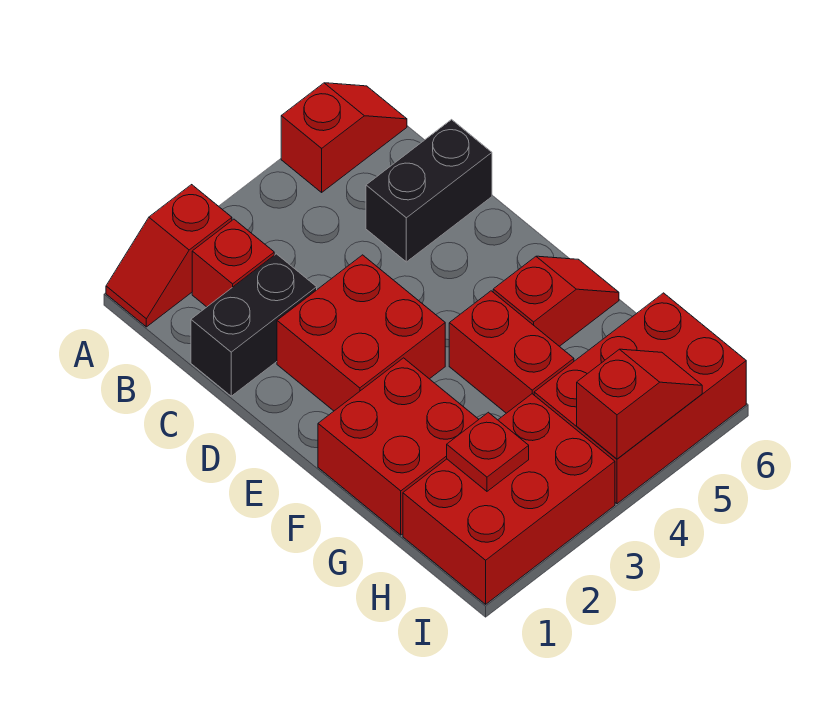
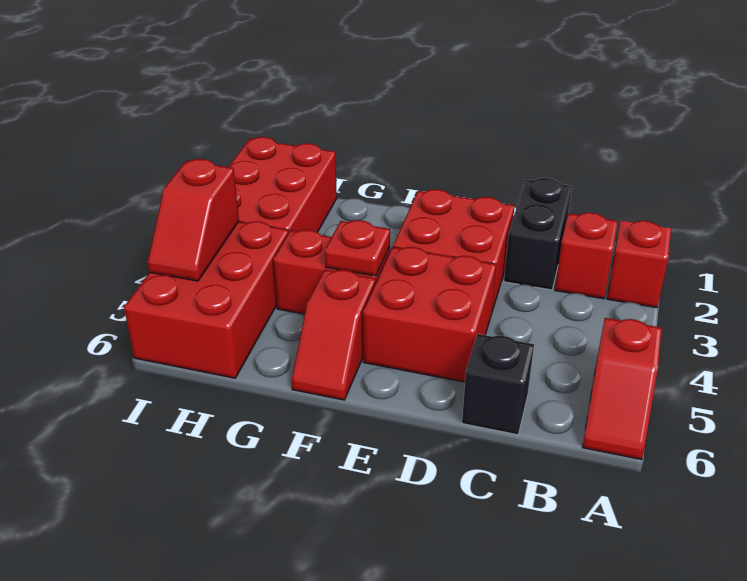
black 1x2 brick [366,120,492,262] -> black 1x1 brick [462,334,534,435]
red 2x2 brick [318,358,479,535] -> red 2x2 brick moved to [363,247,496,382]
red 1x1 plate [447,412,529,491] -> red 1x1 plate moved to [325,220,390,276]

